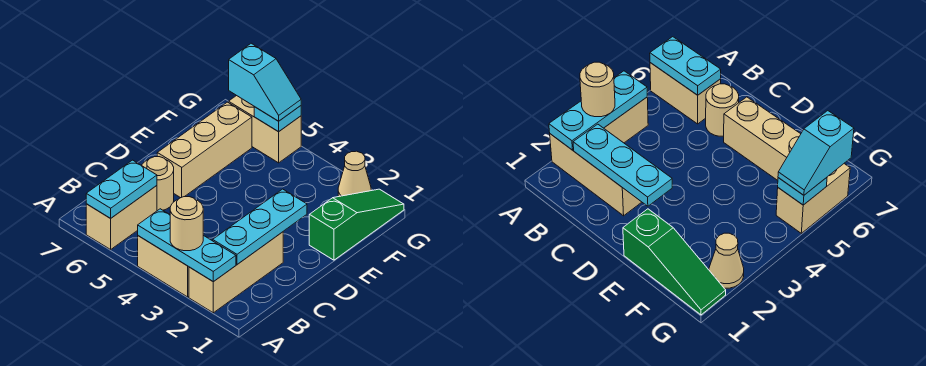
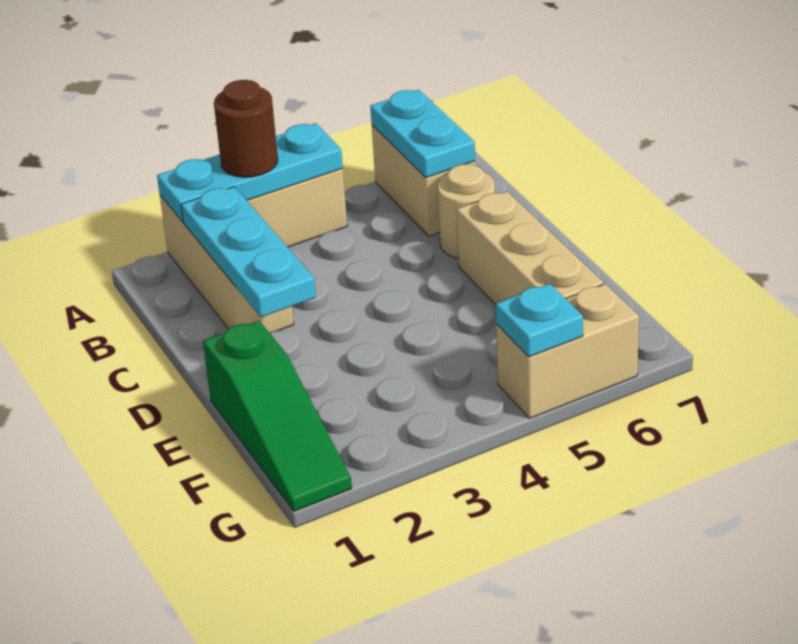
tan 1x1 round brick [170,197,203,251] -> brown 1x1 round brick [214,80,278,177]
tan 1x1 cone [338,151,371,197] -> none
cyan 1x2 slope [229,43,301,121] -> none

